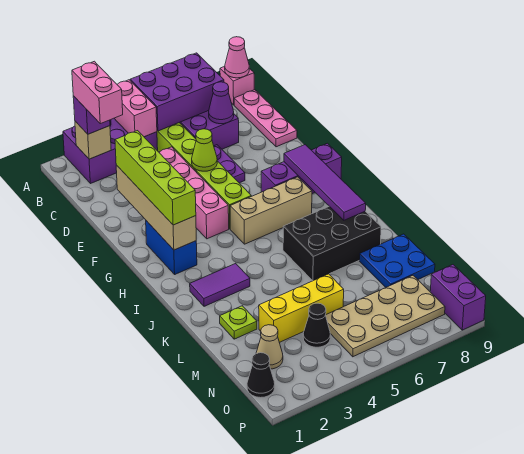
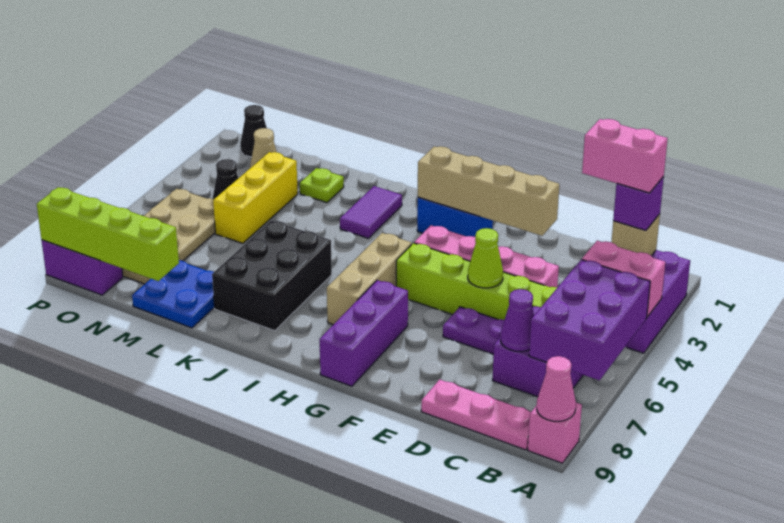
lime 1x4 brick [115,131,196,225] -> lime 1x4 brick moved to [37,187,179,281]
purple 1x4 tile [284,145,366,220] -> none

